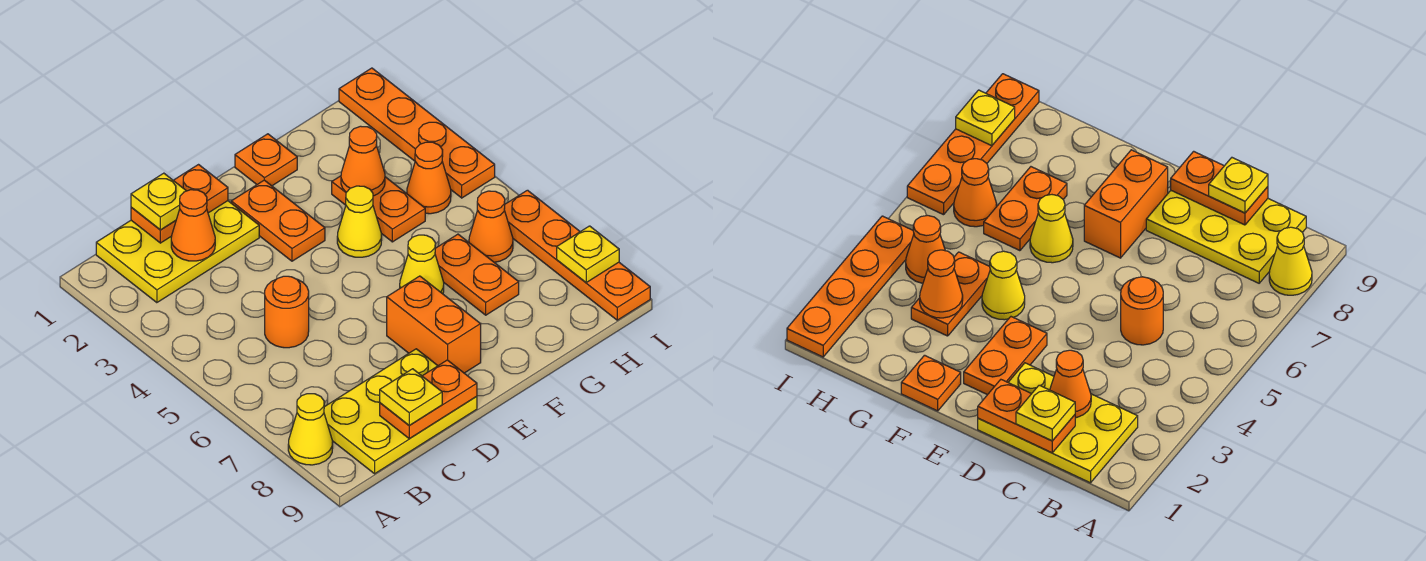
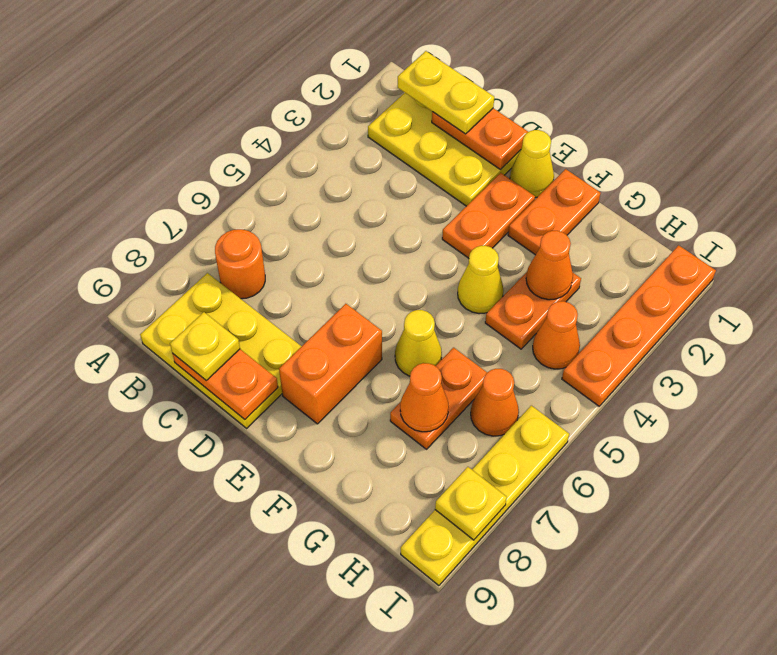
yellow 1x1 cone [288,394,333,465] -> yellow 1x1 cone moved to [510,130,554,198]
yellow 1x1 plate [131,173,186,230] -> yellow 1x2 plate [398,51,494,134]
orange 1x1 cone [171,190,215,261] -> orange 1x1 cone moved to [400,363,449,432]
orange 1x1 round brick [265,276,309,348] -> orange 1x1 round brick moved to [215,229,265,299]
orange 1x1 plate [235,134,297,186] -> orange 1x2 plate [508,169,601,255]
orange 1x4 plate [504,190,650,320] -> yellow 1x4 plate [401,406,569,586]

